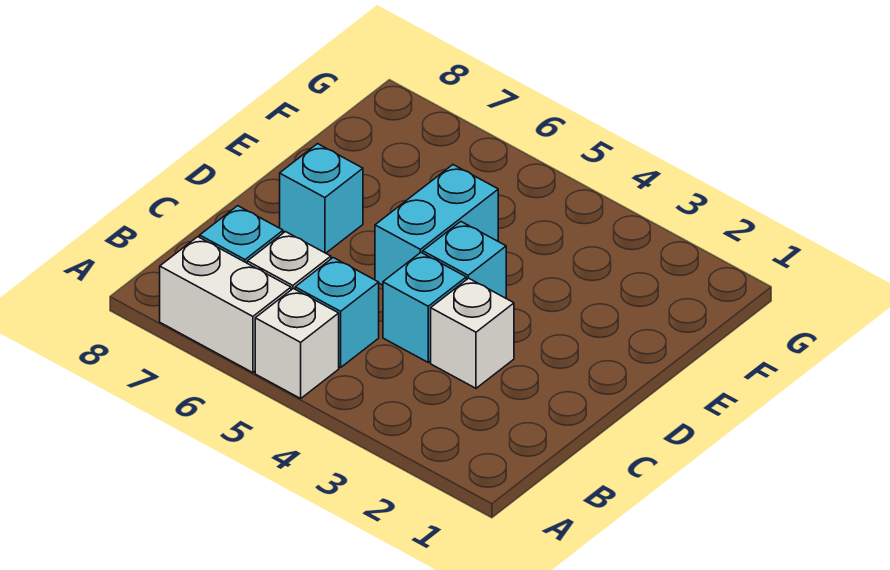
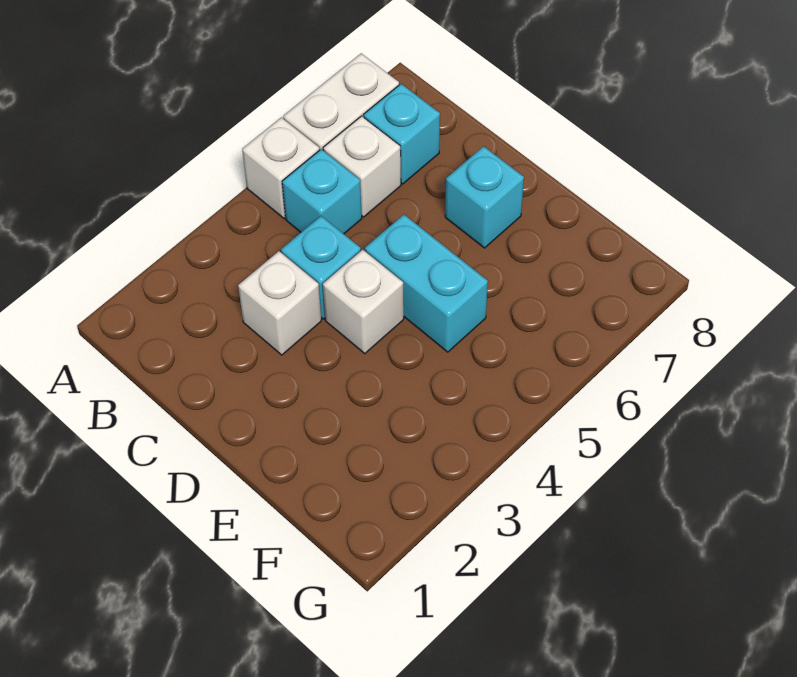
cyan 1x1 brick [423,222,506,298] -> white 1x1 brick [323,250,404,354]

